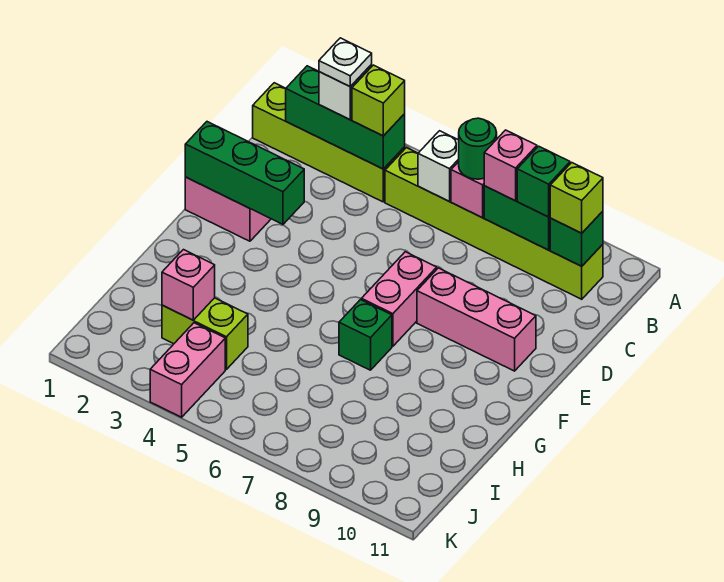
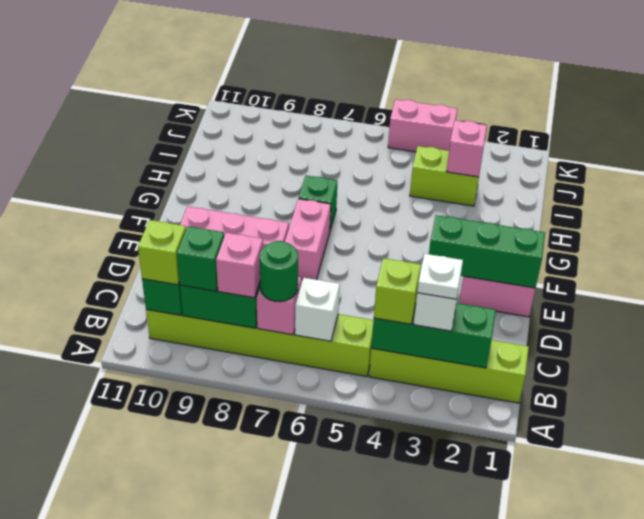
pink 1x2 brick [150,323,225,417] -> pink 1x2 brick turned to [388,99,457,152]

